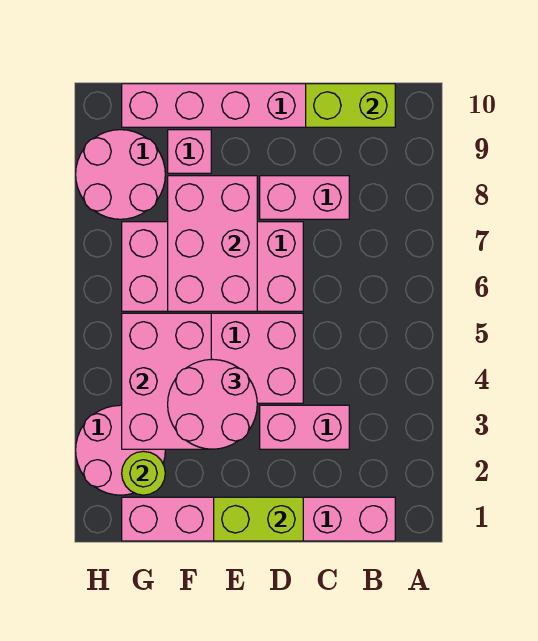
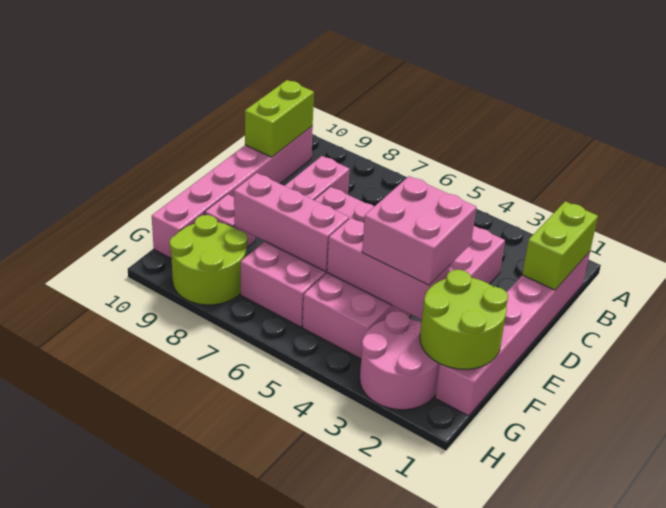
lime 1x2 brick [214,497,303,541] -> lime 1x2 brick moved to [522,201,598,290]
pink 2x2 round brick [168,359,257,449] -> pink 2x2 brick [362,176,476,285]
pink 2x3 brick [168,176,257,311] -> pink 1x3 brick [234,173,349,272]
pink 2x3 brick [122,313,211,449] -> pink 1x3 brick [327,218,450,320]
lime 1x1 round brick [122,451,165,495] -> lime 2x2 round brick [420,270,508,369]
pink 2x2 round brick [76,130,165,219] -> lime 2x2 round brick [170,215,248,305]

